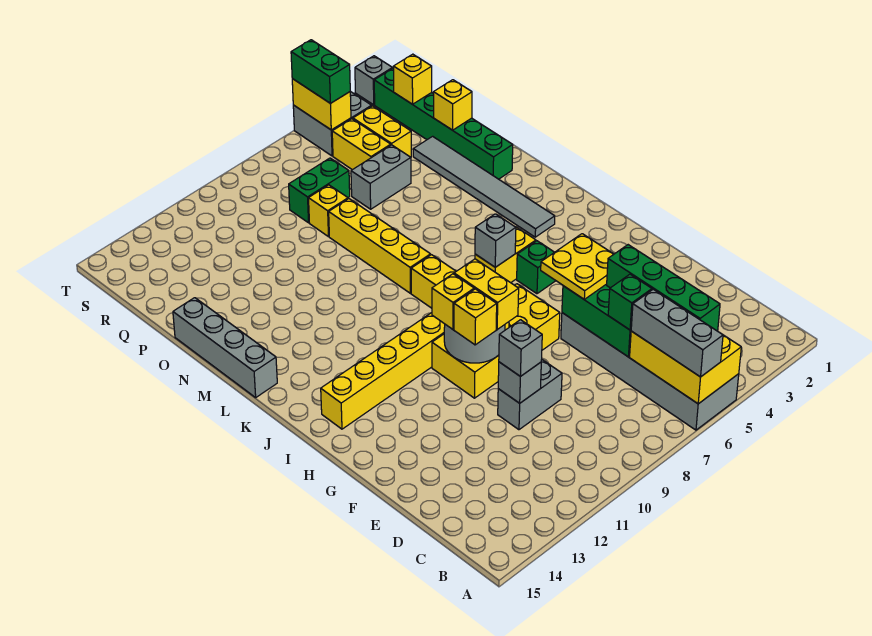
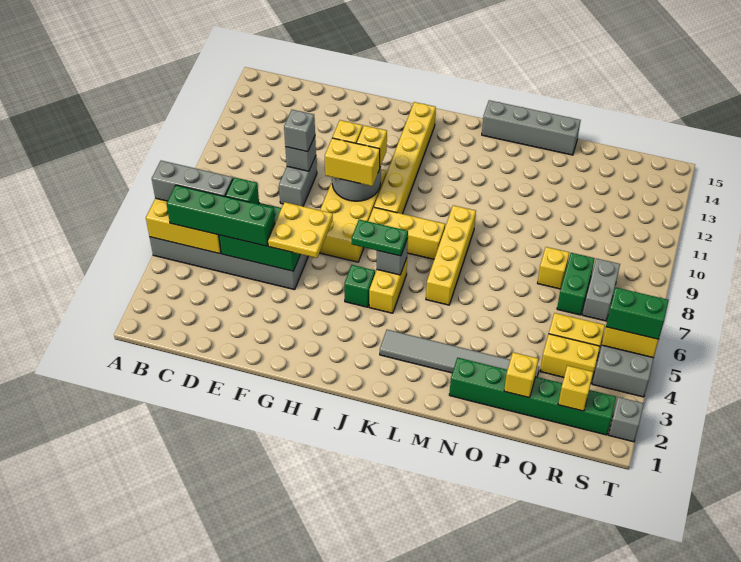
none -> green 1x2 plate [351,220,408,256]
yellow 1x4 brick [329,199,431,293] -> yellow 1x4 brick turned to [426,205,476,305]
grey 1x2 brick [351,145,411,209] -> grey 1x2 brick moved to [582,258,620,321]

